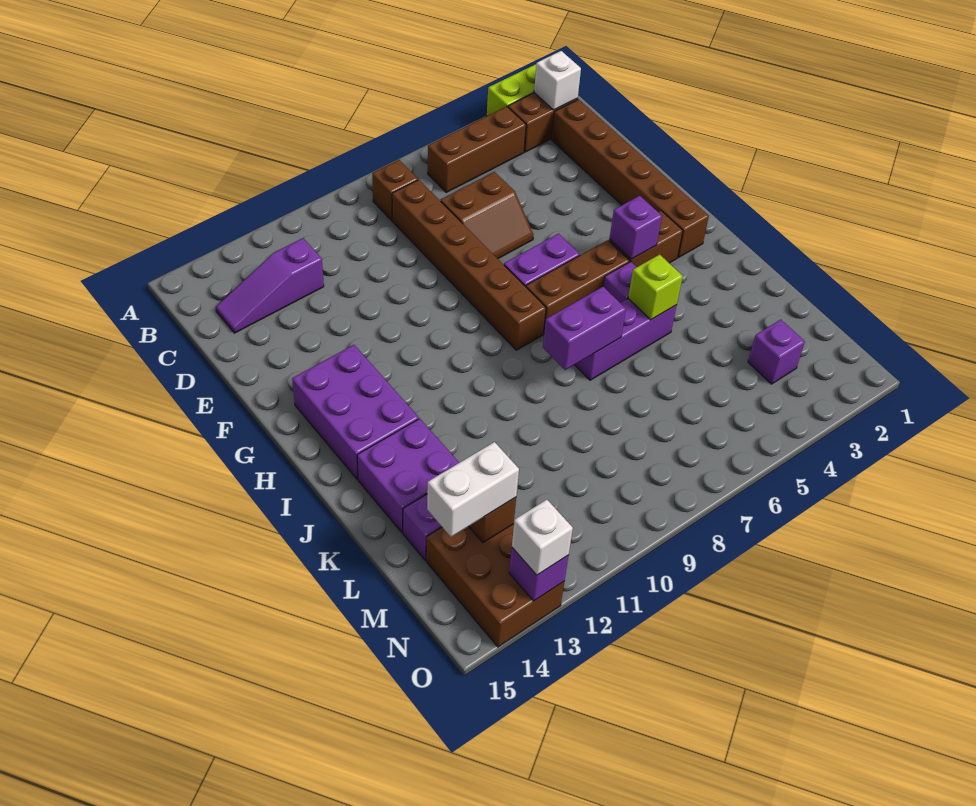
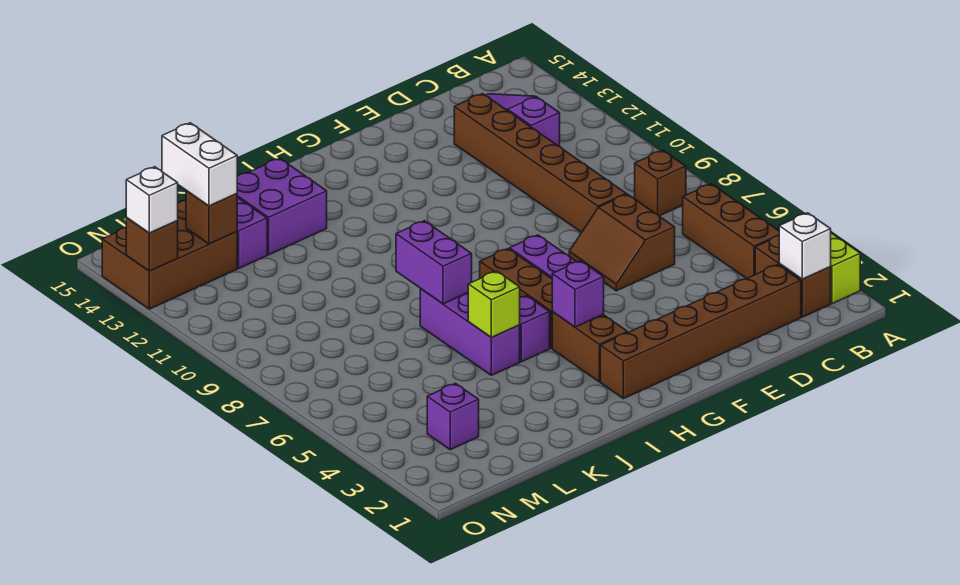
brown 1x6 brick [392,180,546,350] -> brown 1x6 brick turned to [454,94,626,232]
purple 2x3 brick [292,345,419,479] -> none
purple 1x1 brick [509,548,569,601] -> brown 1x1 brick [126,218,178,271]

